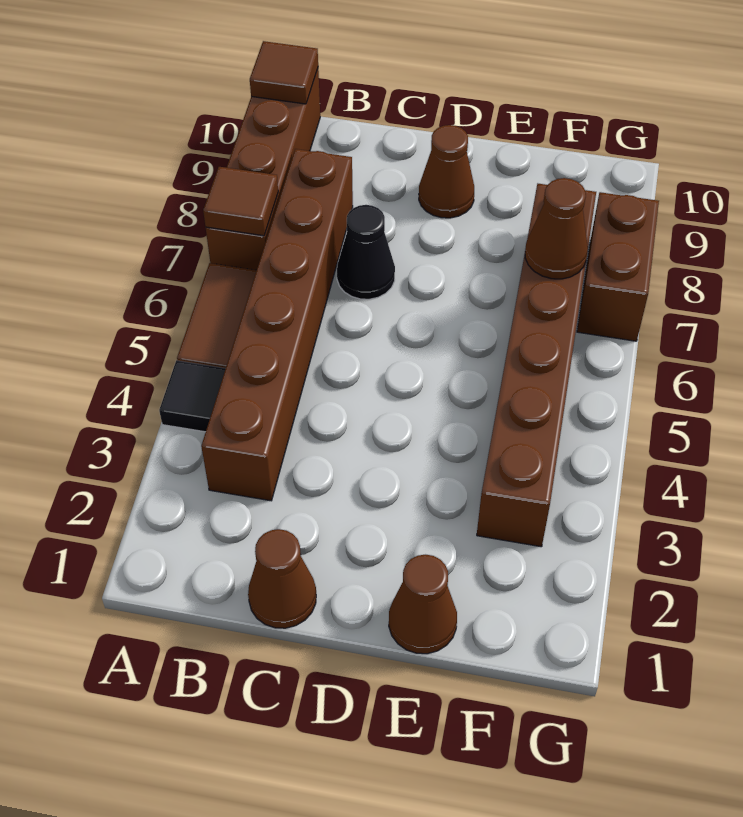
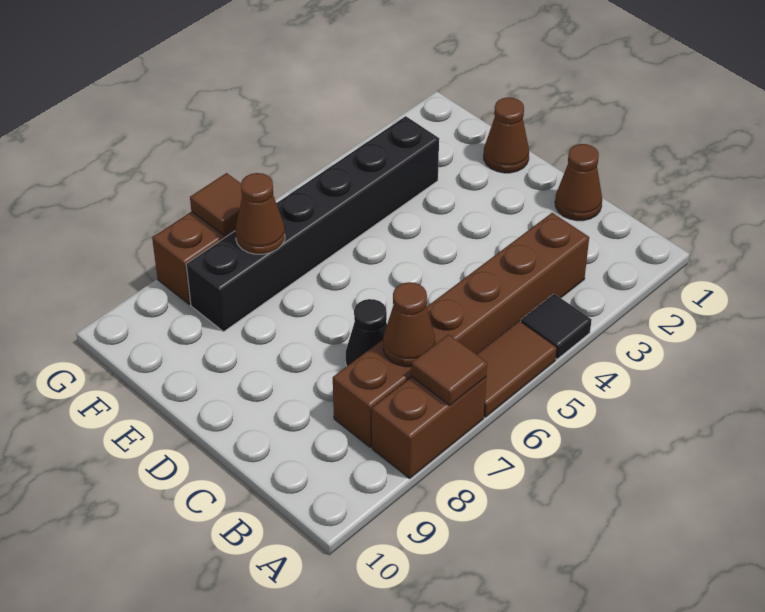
brown 1x4 brick [206,69,320,270] -> brown 1x2 brick [372,377,486,478]
brown 1x1 tile [250,41,318,104] -> brown 1x1 tile moved to [190,173,242,235]
brown 1x1 cone [419,125,474,218] -> brown 1x1 cone moved to [383,282,435,367]
brown 1x6 brick [477,184,596,547] -> black 1x6 brick [186,116,439,332]

